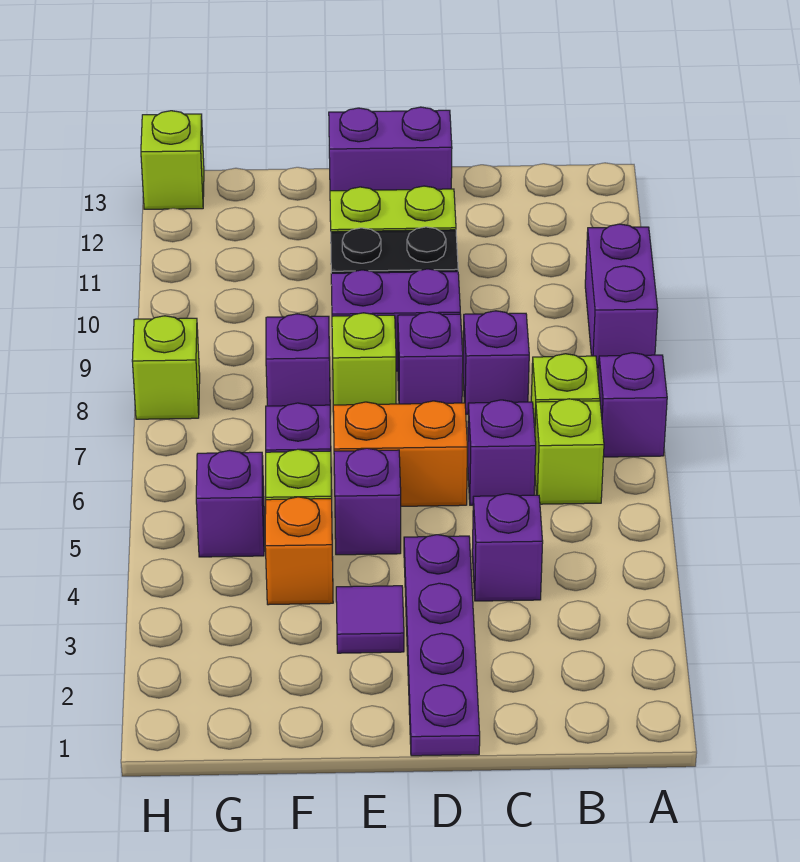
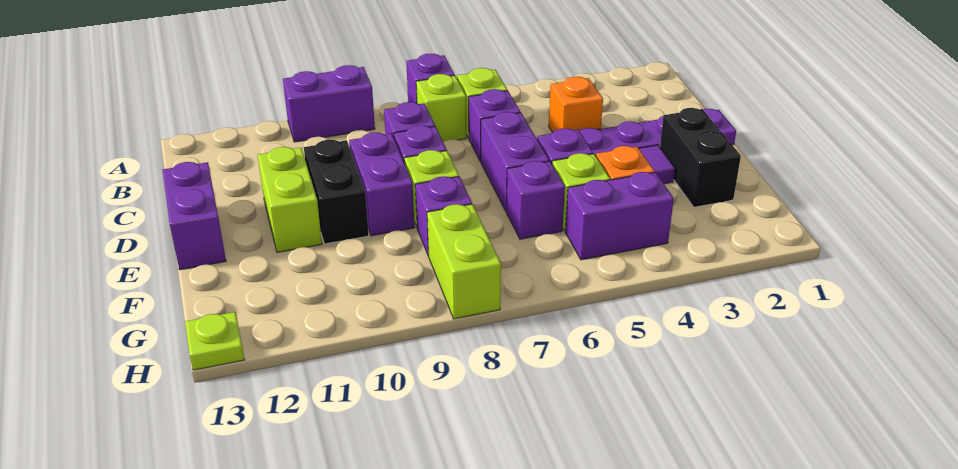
purple 1x1 brick [472,494,543,601] -> orange 1x1 brick [549,77,603,133]
orange 1x2 brick [333,401,468,506] -> purple 1x2 brick [481,112,549,212]
none -> black 1x2 brick [660,108,741,207]
purple 1x1 brick [196,450,264,557] -> purple 1x2 brick [565,172,674,260]
lime 1x1 brick [132,316,200,419] -> lime 1x2 brick [427,204,501,319]
lime 1x1 brick [141,111,204,209] -> lime 1x1 plate [185,312,245,370]

